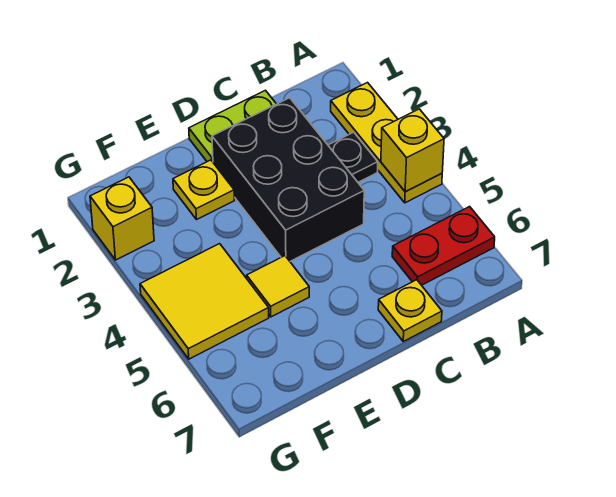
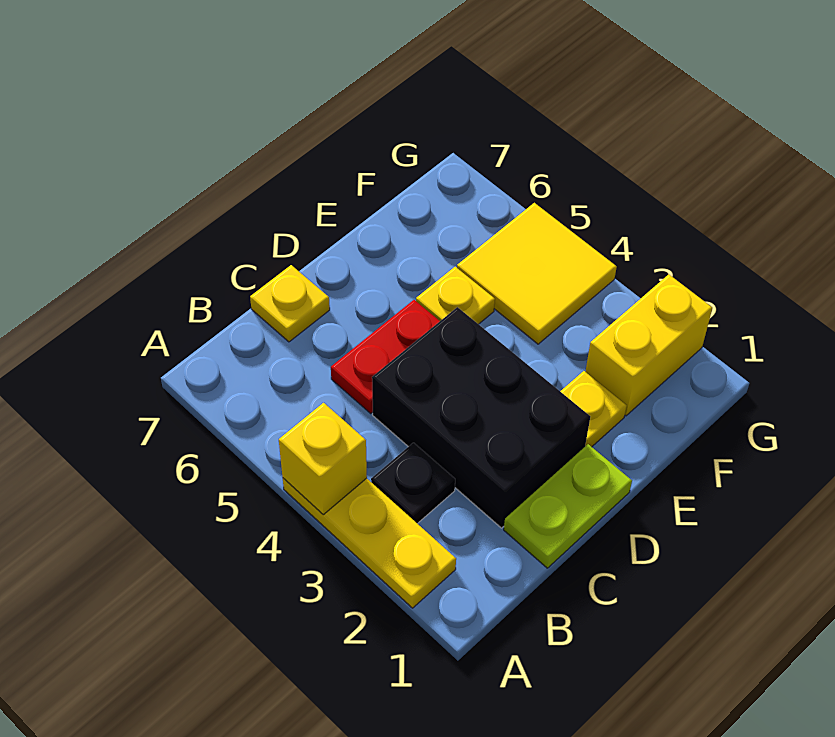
red 1x2 plate [392,207,495,285] -> red 1x2 plate moved to [331,300,440,413]
yellow 1x1 tile [247,256,309,317] -> yellow 1x1 plate [416,267,495,324]
yellow 1x1 brick [90,177,154,260] -> yellow 1x2 brick [585,274,712,416]

